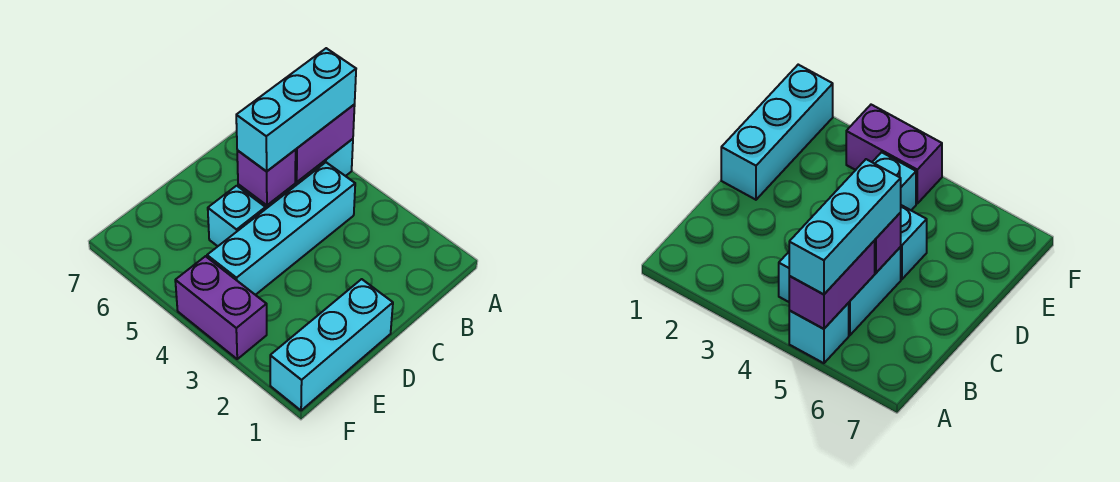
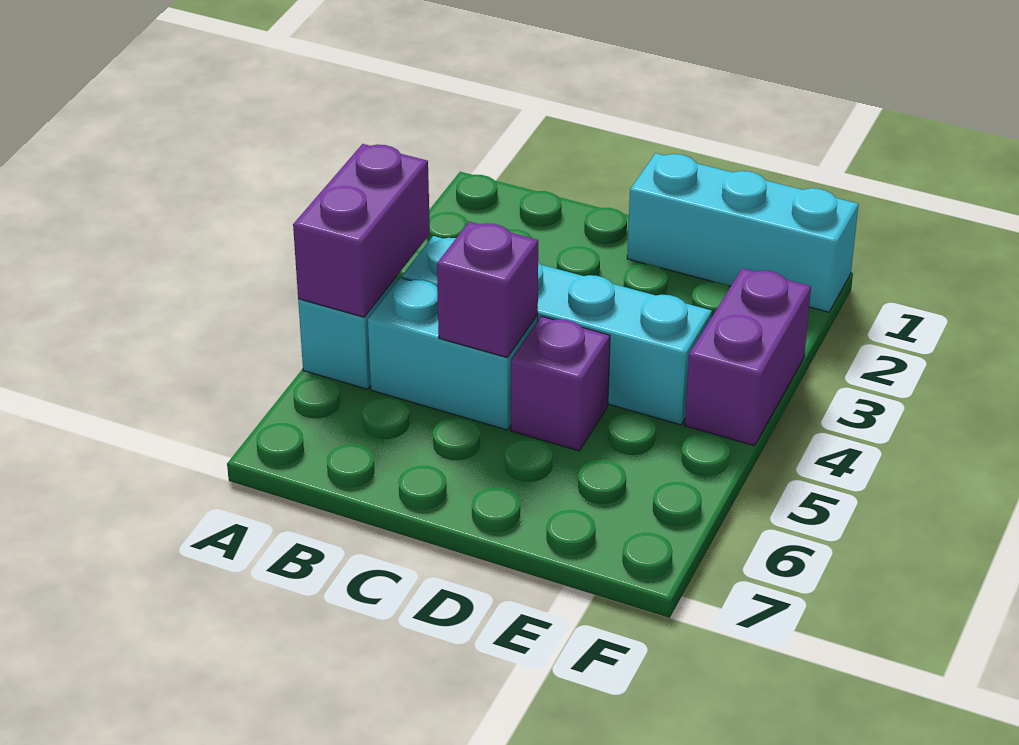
purple 1x2 brick [295,105,355,182] -> purple 1x2 brick turned to [293,144,430,317]
cyan 1x3 brick [236,48,356,171] -> none
cyan 1x1 brick [208,186,266,246] -> purple 1x1 brick [511,316,610,451]

